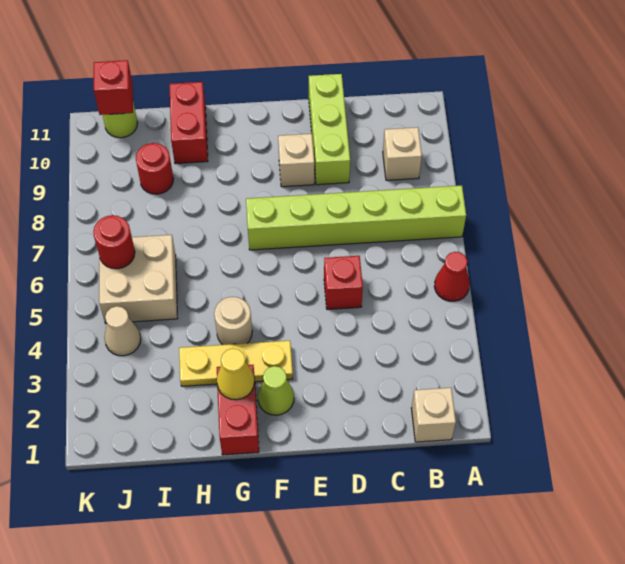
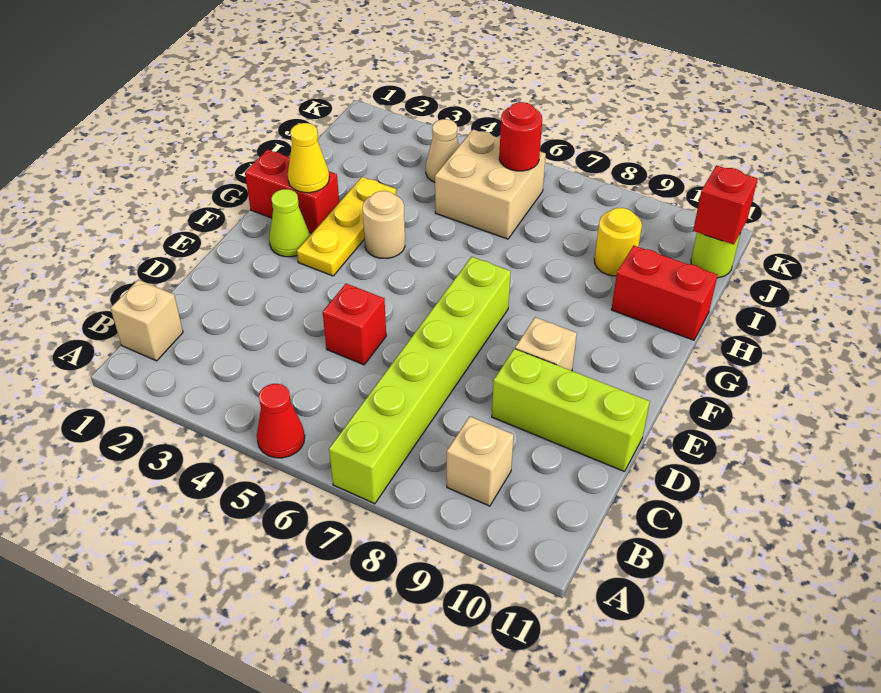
red 1x1 round brick [136,143,173,194] -> yellow 1x1 round brick [594,208,642,276]

